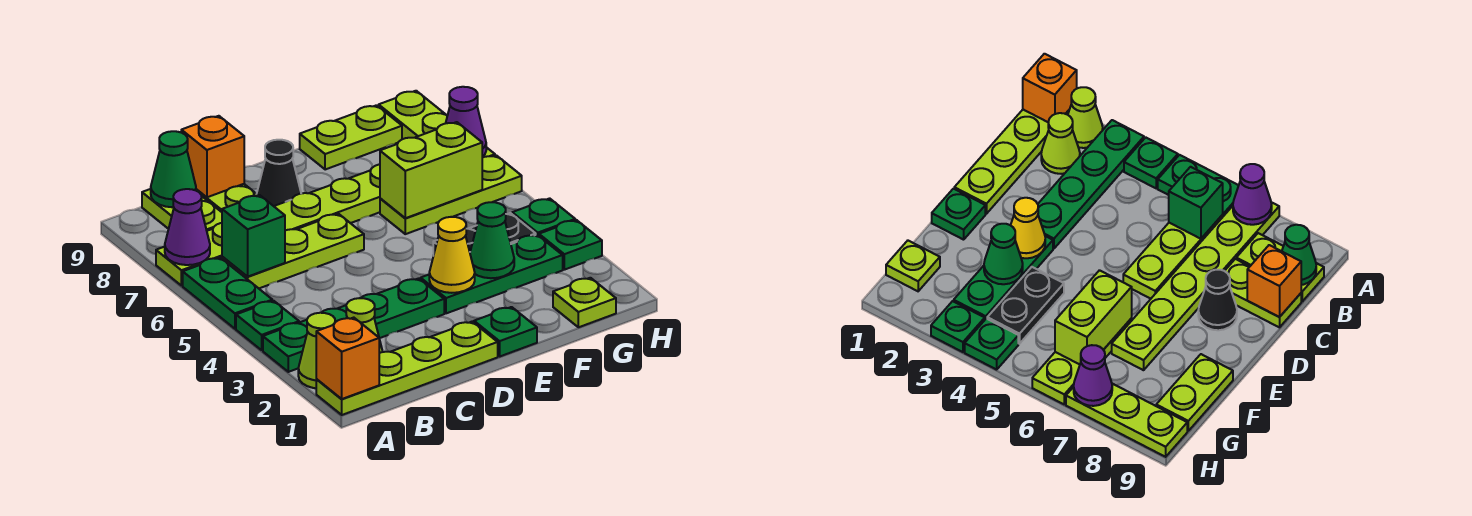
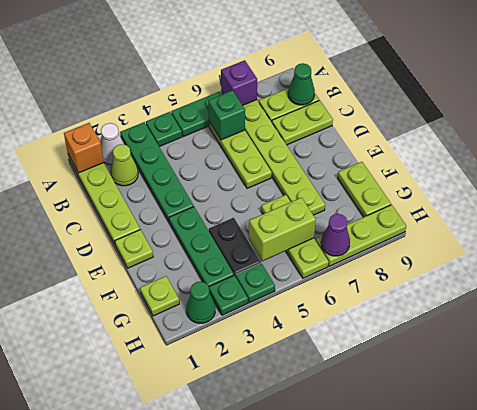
lime 1x1 cone [298,313,335,388] -> white 1x1 cone [100,123,124,165]
purple 1x1 cone [164,189,210,265] -> purple 1x1 brick [221,60,257,105]
orange 1x1 brick [181,116,244,197] -> none
black 1x1 cone [257,140,301,206] -> none
green 1x1 plate [474,307,537,356] -> lime 1x1 plate [115,230,153,268]
yellow 1x1 cone [429,217,475,293] -> none
green 1x1 cone [470,202,514,278] -> green 1x1 cone moved to [186,281,215,323]
lime 1x2 brick [380,122,482,218] -> lime 1x2 brick turned to [249,198,316,261]

